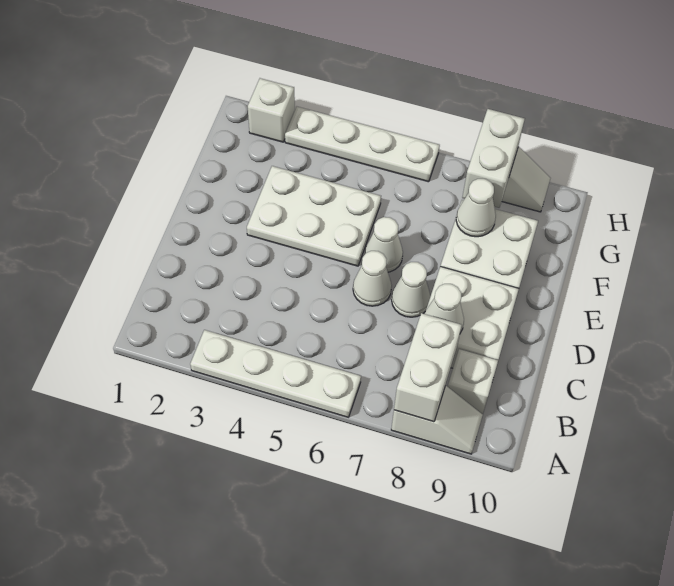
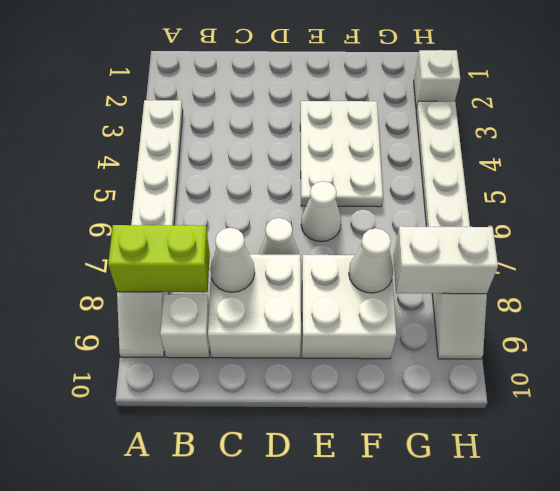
white 1x2 brick [394,313,462,422] -> lime 1x2 brick [108,225,210,292]
white 1x1 cone [353,251,392,306] -> none

